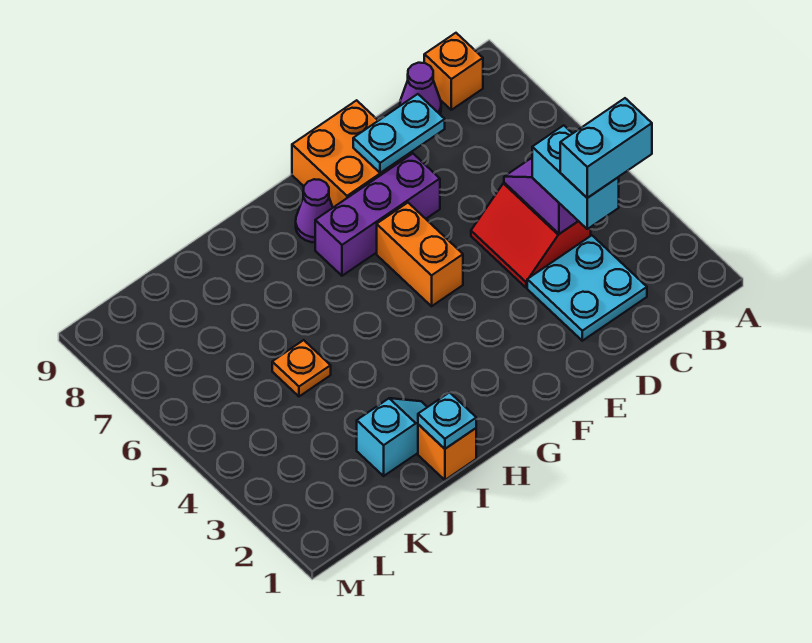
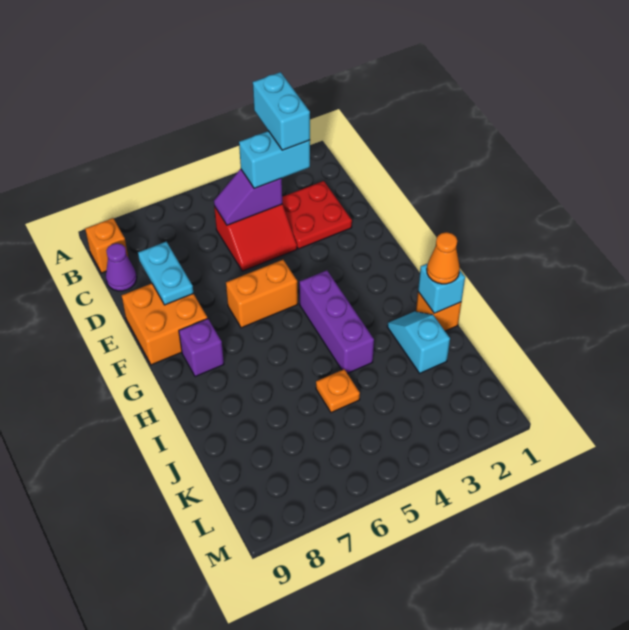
cyan 2x2 plate [527,235,647,341] -> red 2x2 plate [282,181,352,249]
purple 1x3 brick [315,154,440,276] -> purple 1x3 brick moved to [299,270,374,374]
purple 1x1 cone [296,179,333,243] -> purple 1x1 brick [179,319,224,377]
cyan 1x1 plate [418,392,476,449] -> cyan 1x1 brick [418,264,465,313]
none -> orange 1x1 cone [427,232,460,284]

